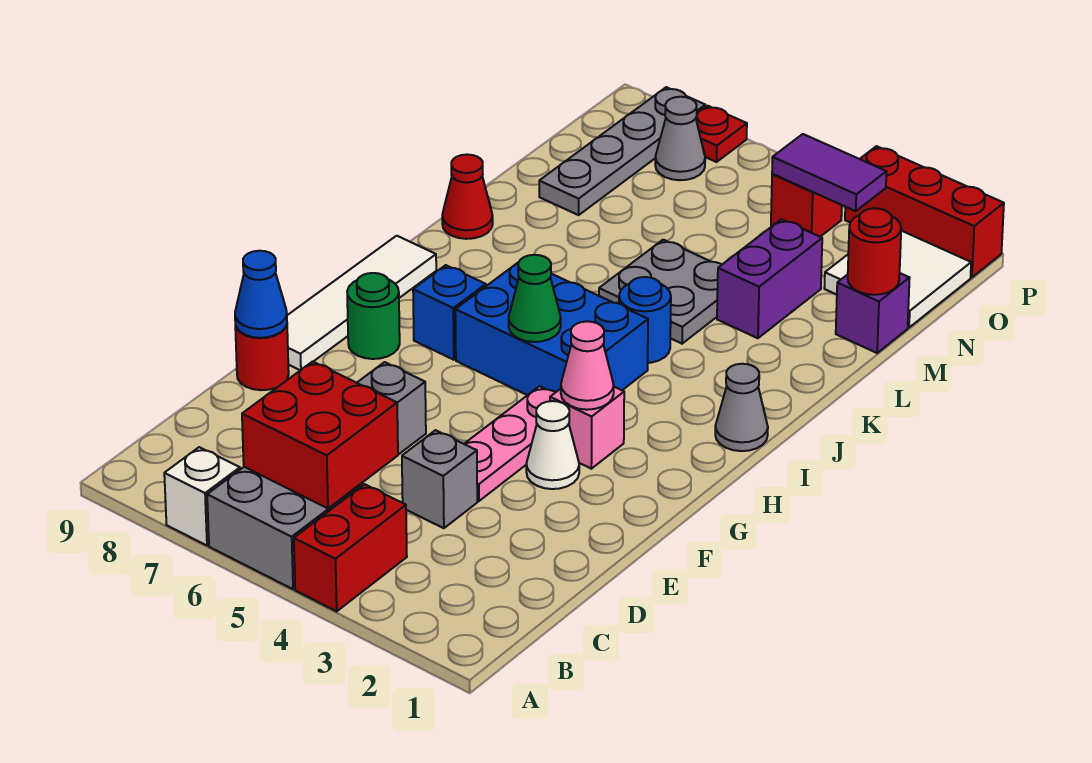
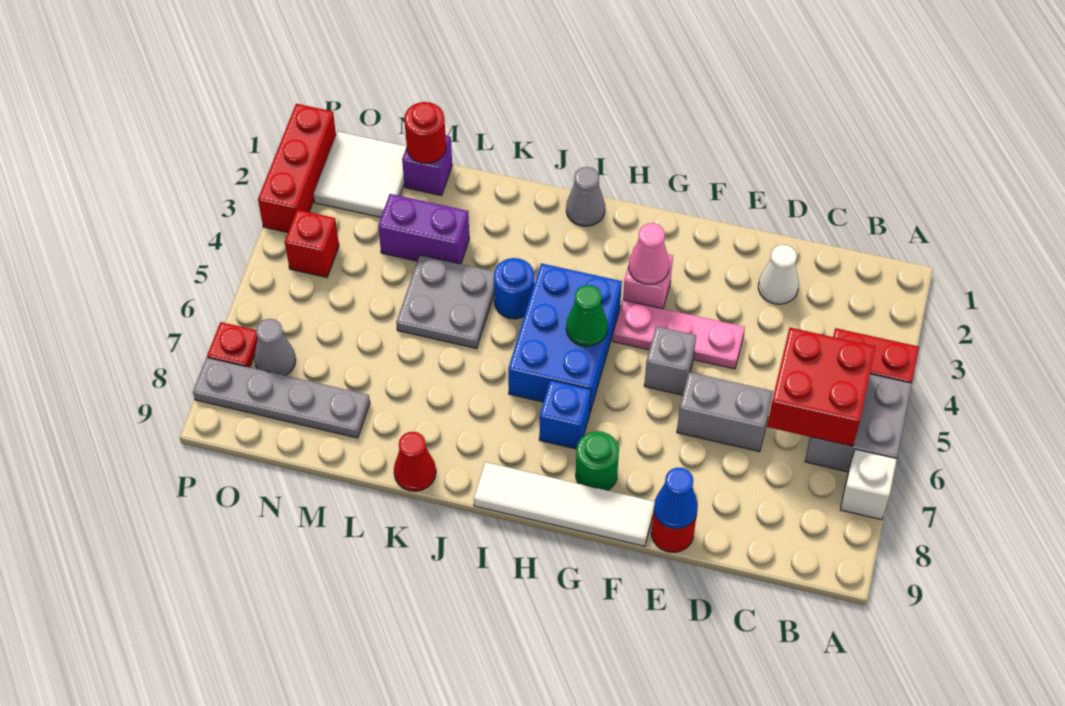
grey 1x1 brick [402,430,477,528] -> grey 1x1 brick moved to [644,326,696,395]
white 1x1 cone [526,401,579,489] -> white 1x1 cone moved to [758,245,799,304]
purple 1x2 tile [772,134,887,211] -> none

